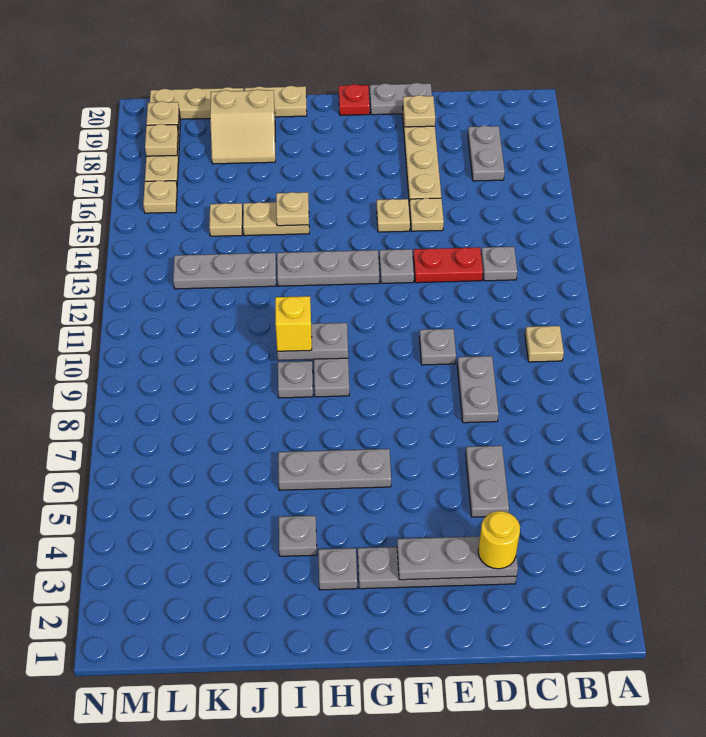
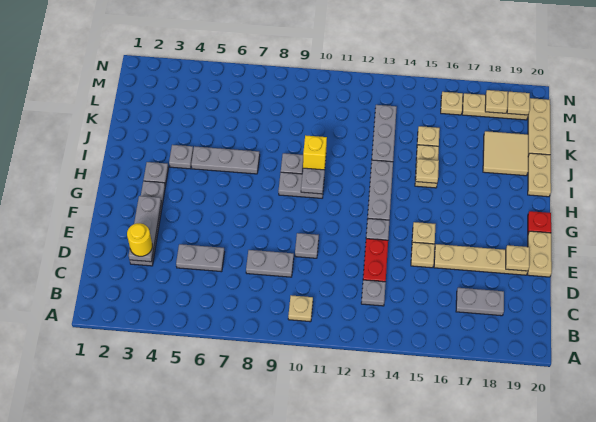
grey 1x2 plate [370,83,432,115] -> tan 1x2 plate [528,231,552,277]
grey 1x3 plate [278,449,391,490] -> grey 1x3 plate turned to [191,146,260,174]
tan 2x2 slope [210,90,275,164] -> tan 2x2 tile [483,131,528,176]

